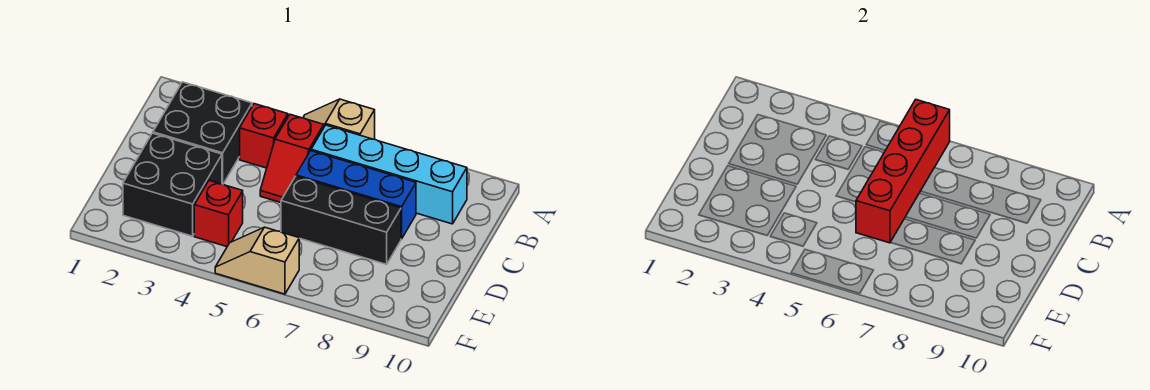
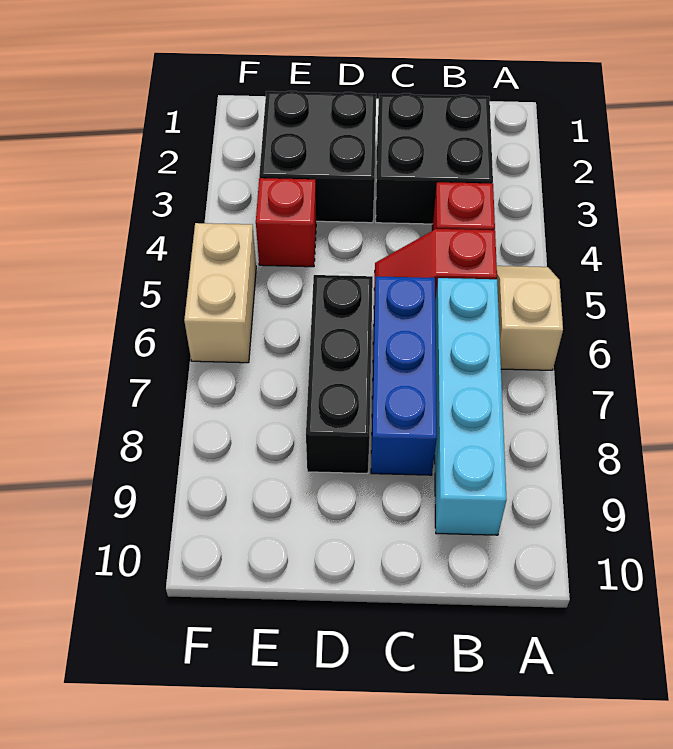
red 1x4 brick [856,100,950,243] -> none
tan 1x2 slope [215,227,299,294] -> tan 1x2 brick [184,223,256,363]

